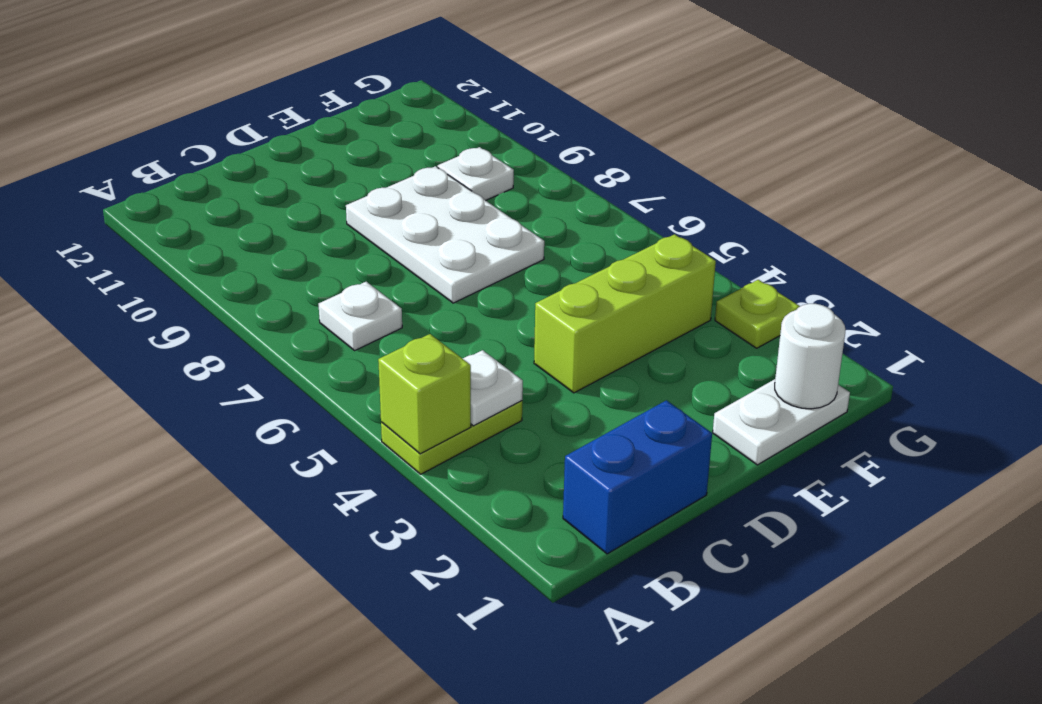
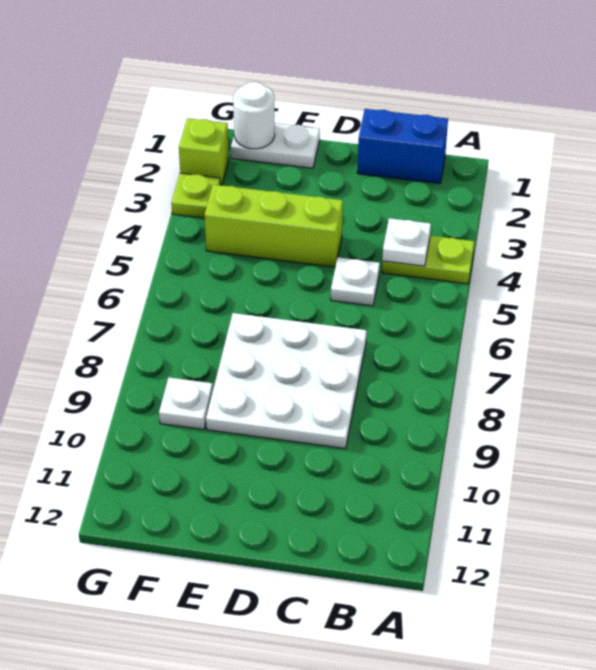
lime 1x1 brick [378,334,471,454] -> lime 1x1 brick moved to [179,118,229,185]
white 1x1 plate [319,282,402,350] -> white 1x1 plate moved to [331,257,380,306]
white 2x3 plate [346,166,544,303] -> white 3x3 plate [206,313,367,449]

